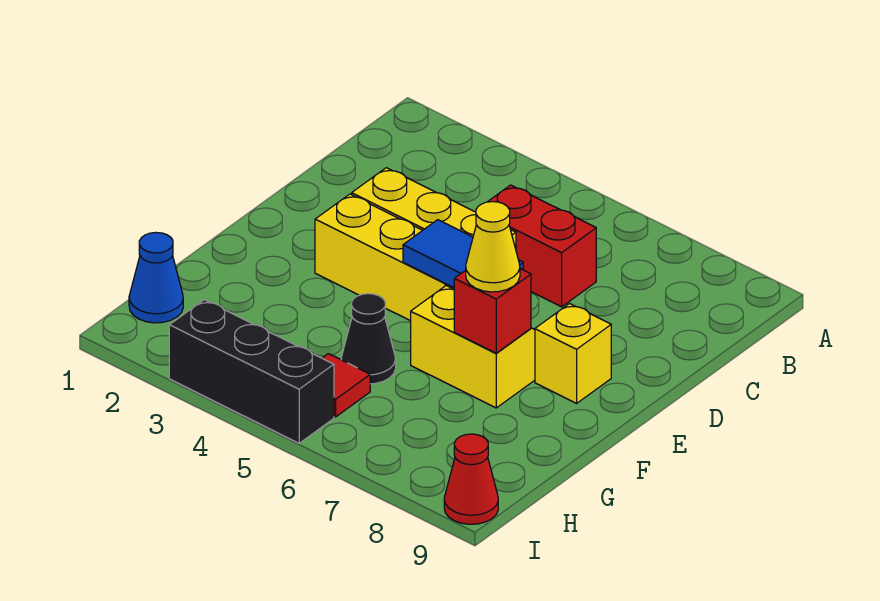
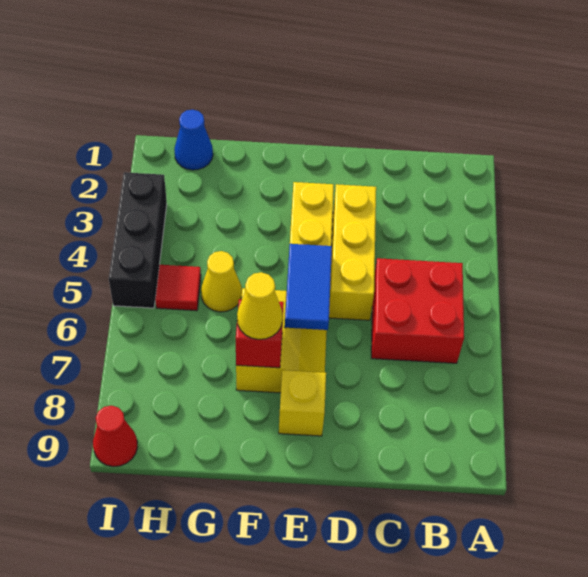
red 1x2 brick [488,185,596,307] -> red 2x2 brick [371,258,464,363]
black 1x1 cone [341,294,396,384] -> yellow 1x1 cone [201,251,242,312]

